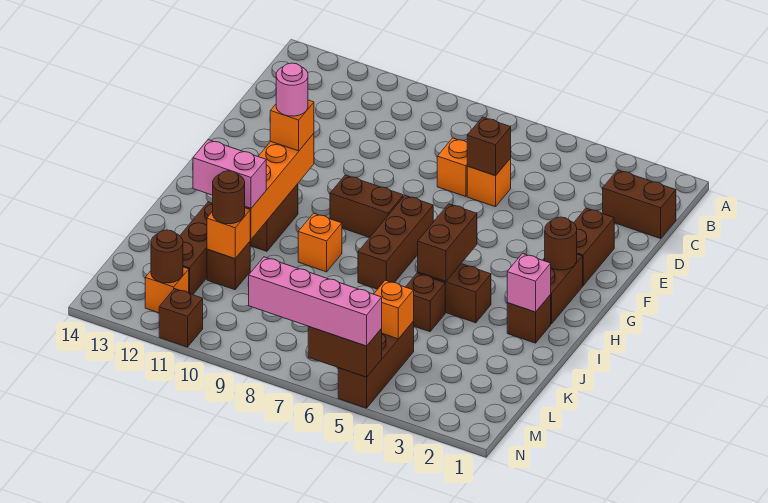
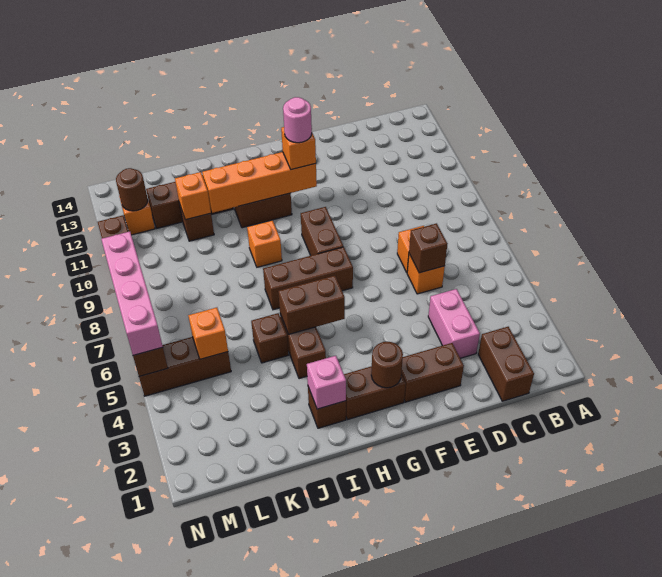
pink 1x2 brick [193,140,266,208] -> pink 1x2 brick moved to [428,289,480,358]
brown 1x1 round brick [213,171,245,224] -> none

